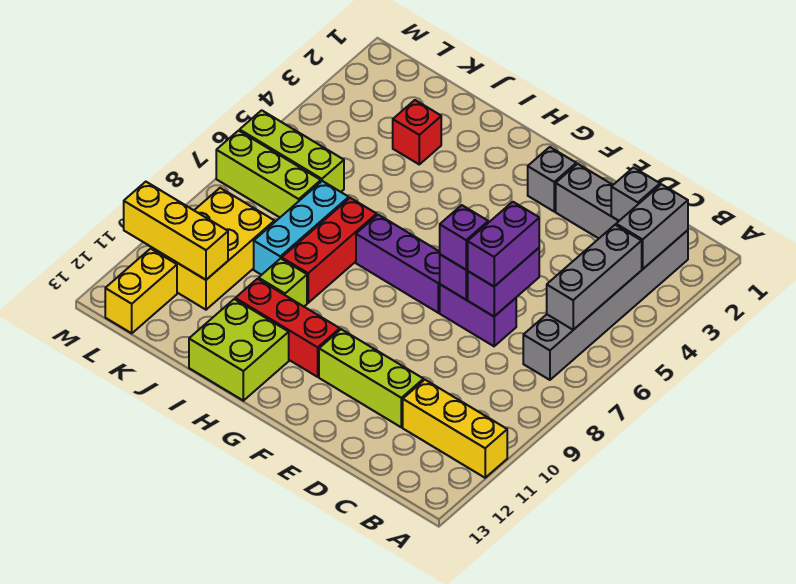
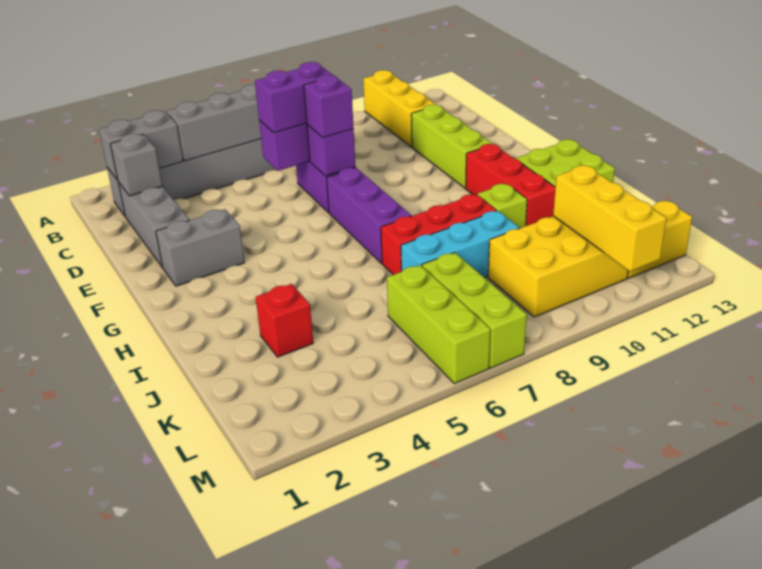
grey 1x1 brick [528,147,576,211] -> grey 1x2 brick [156,209,245,286]

